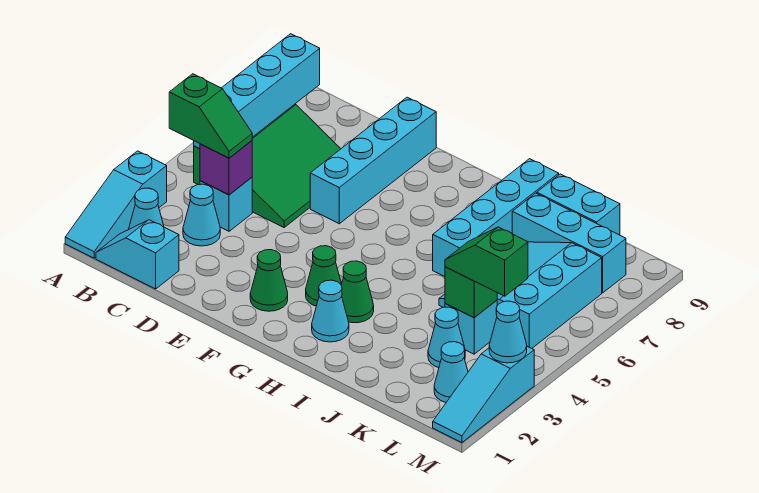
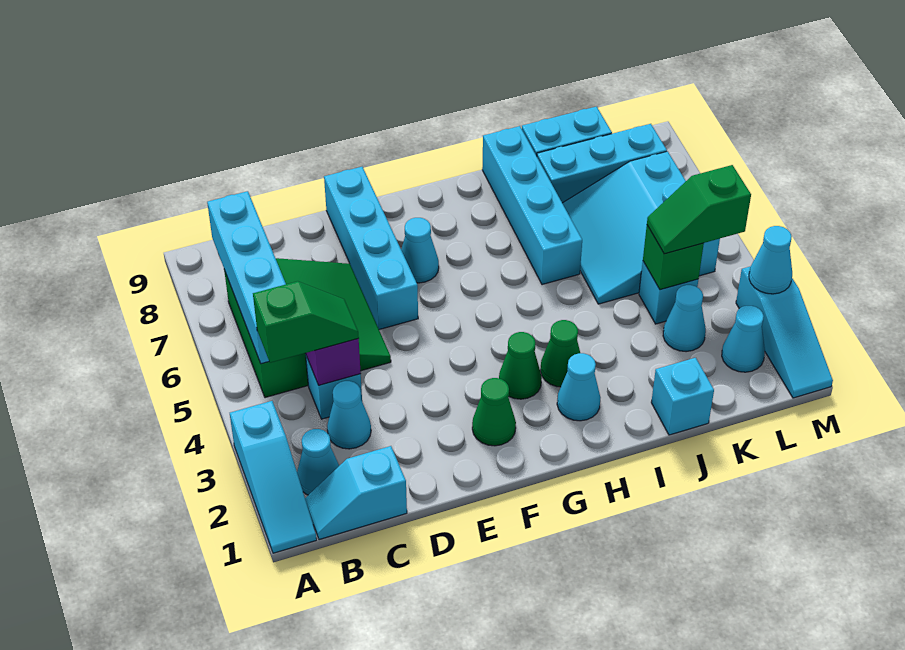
none -> cyan 1x1 cone [401,218,439,283]
none -> cyan 1x1 brick [651,358,714,435]

